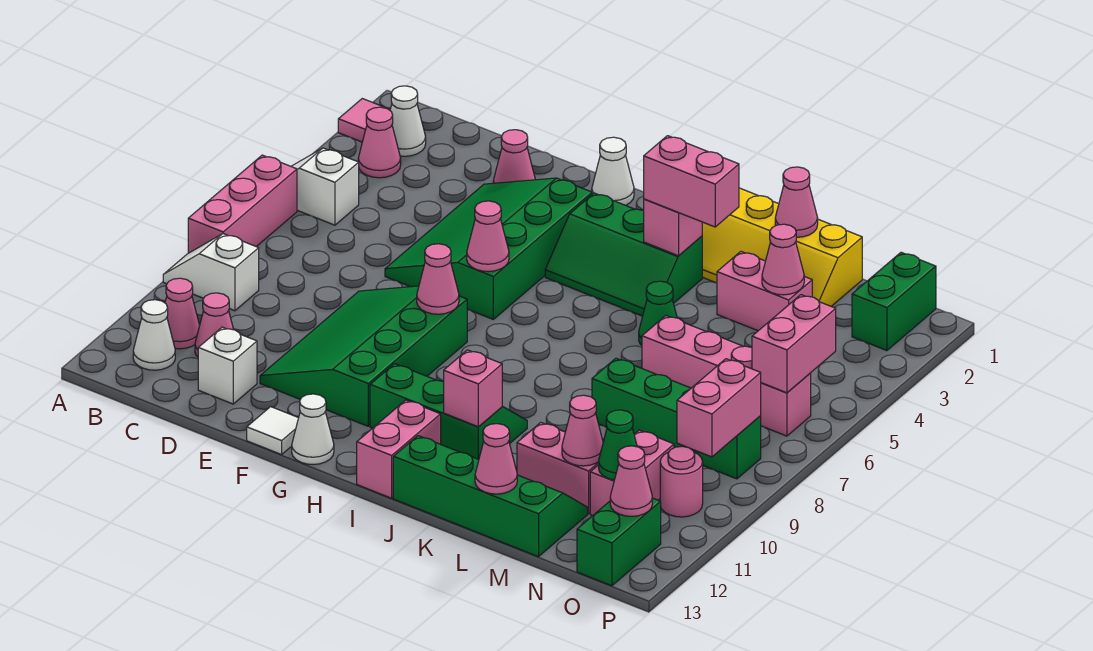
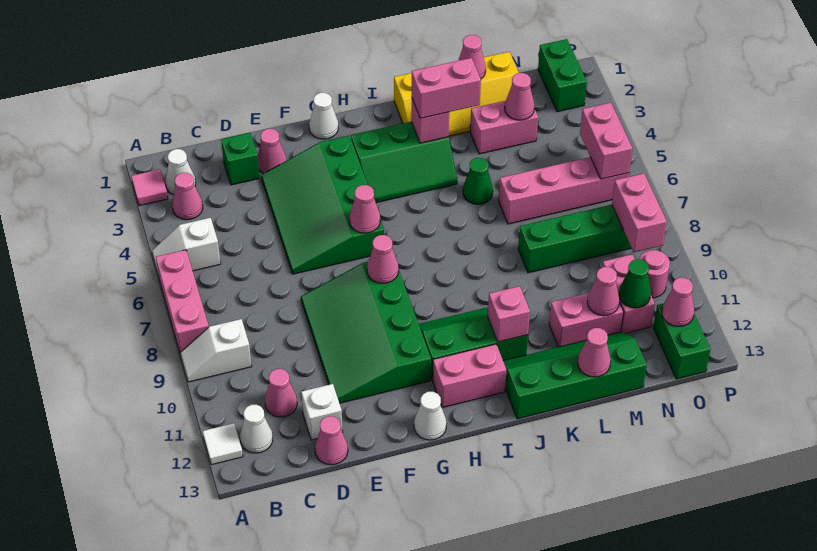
pink 1x1 cone [165,278,200,349] -> pink 1x1 cone moved to [315,416,348,465]
none -> green 1x1 brick [221,133,260,185]
white 1x1 tile [247,407,298,455] -> white 1x1 tile moved to [203,423,243,465]
pink 1x2 brick [357,400,441,498] -> pink 1x2 brick turned to [432,344,506,408]

